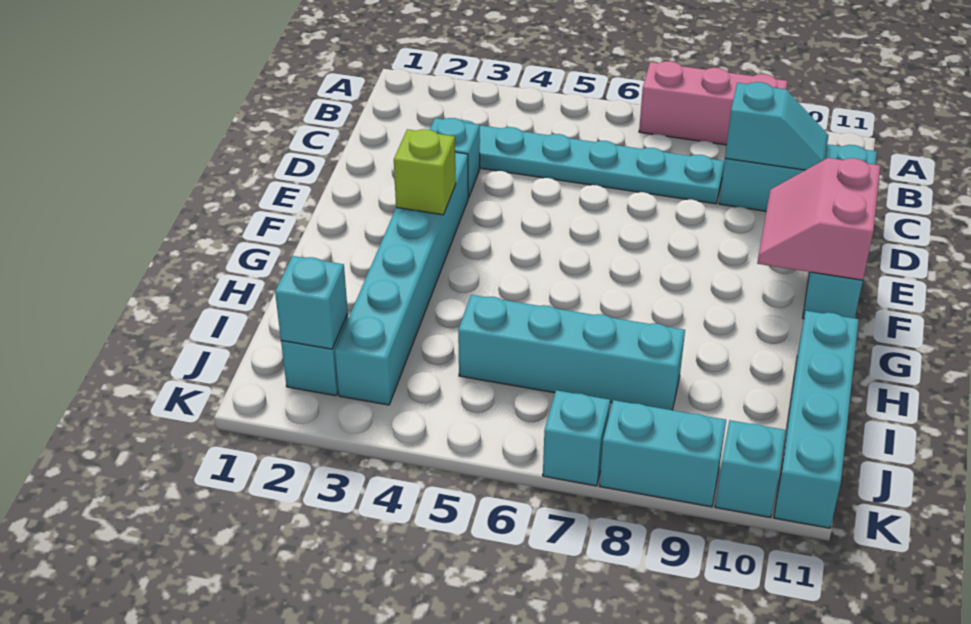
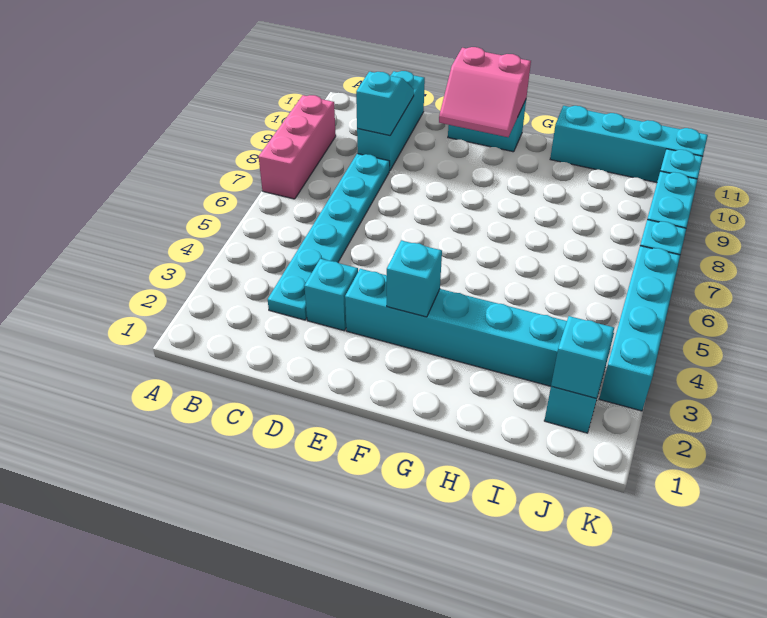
lime 1x1 brick [394,129,456,215] -> cyan 1x1 brick [387,240,442,317]
cyan 1x4 brick [458,295,685,410] -> cyan 1x4 brick moved to [599,246,680,411]

